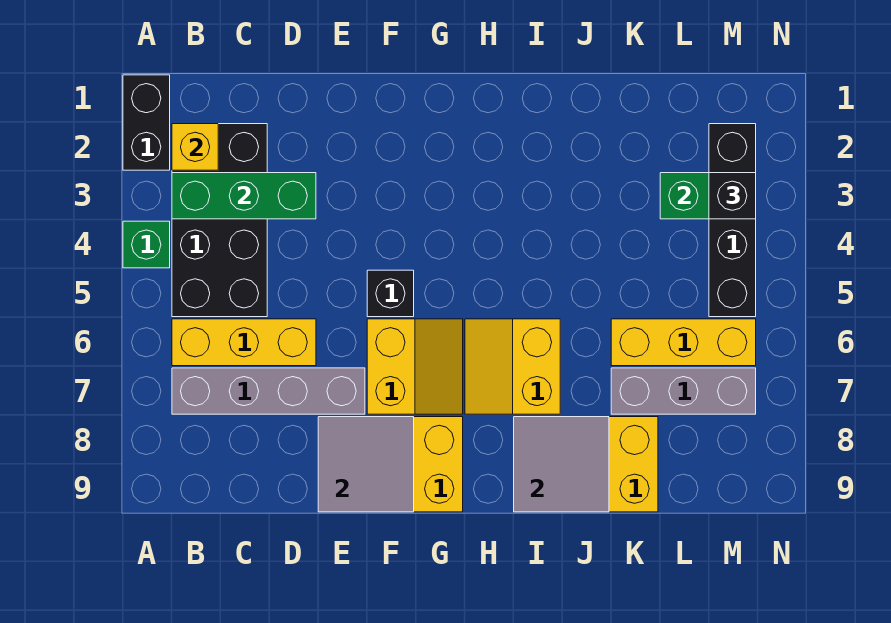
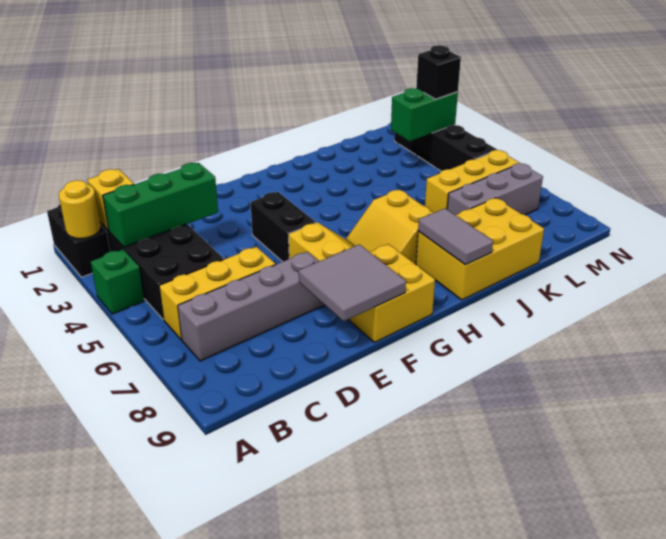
none -> yellow 1x1 round brick [59,180,101,239]
black 1x1 brick [367,270,414,317] -> black 1x2 brick [251,192,316,262]
grey 2x2 tile [514,417,609,512] -> grey 1x2 tile [418,208,493,265]

